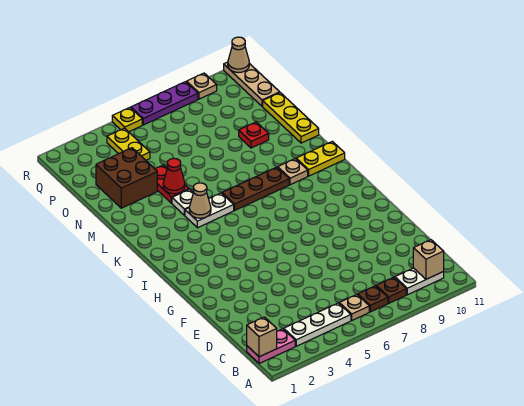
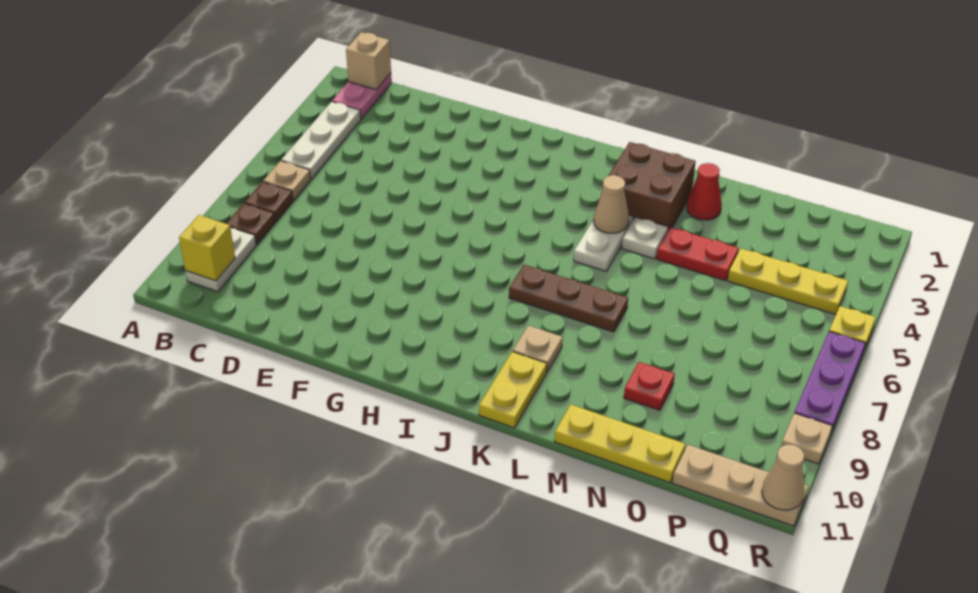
tan 1x1 brick [413,240,444,279] -> yellow 1x1 brick [179,215,235,281]
brown 1x3 plate [222,167,289,210] -> brown 1x3 plate turned to [509,265,628,332]
red 1x1 cone [163,158,185,194] -> red 1x1 cone moved to [687,163,722,220]
brown 2x2 brick [96,148,157,208] -> brown 2x2 brick moved to [609,142,696,229]
yellow 1x2 plate [107,128,150,160] -> yellow 1x3 plate [728,249,848,314]

